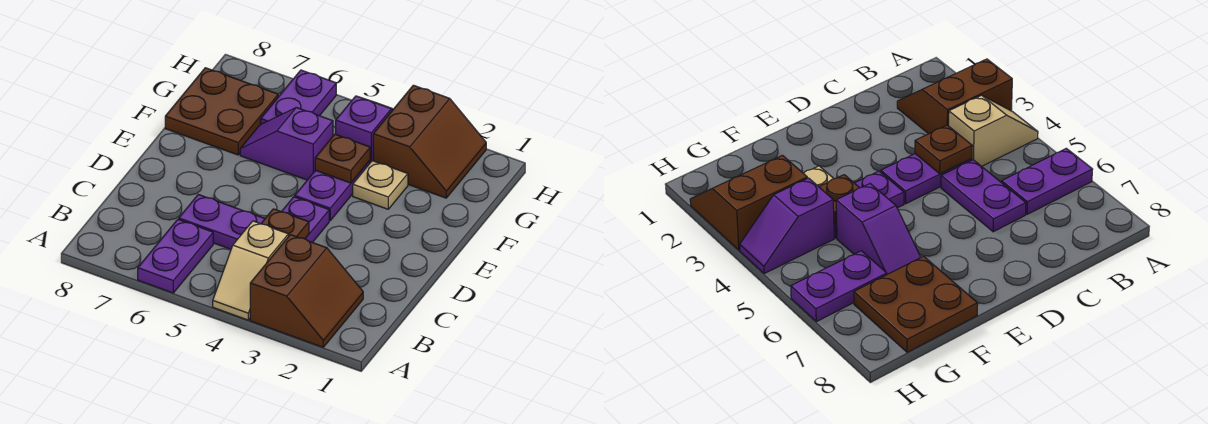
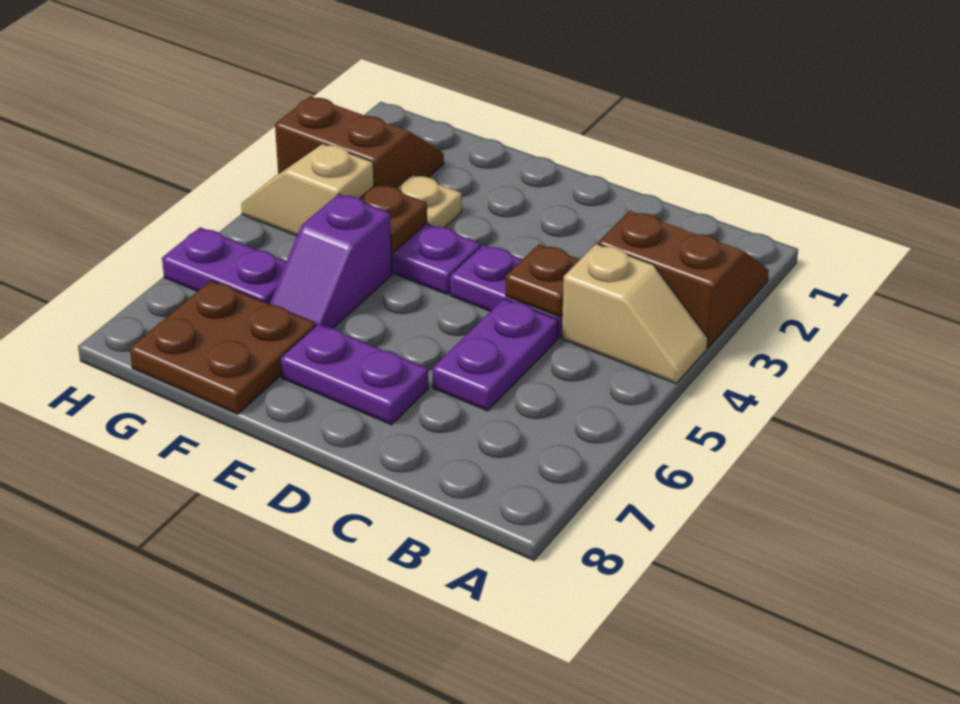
purple 1x2 plate [138,219,213,293] -> purple 1x2 plate moved to [280,324,428,425]
purple 1x2 slope [336,96,393,163] -> tan 1x2 slope [241,143,374,236]

